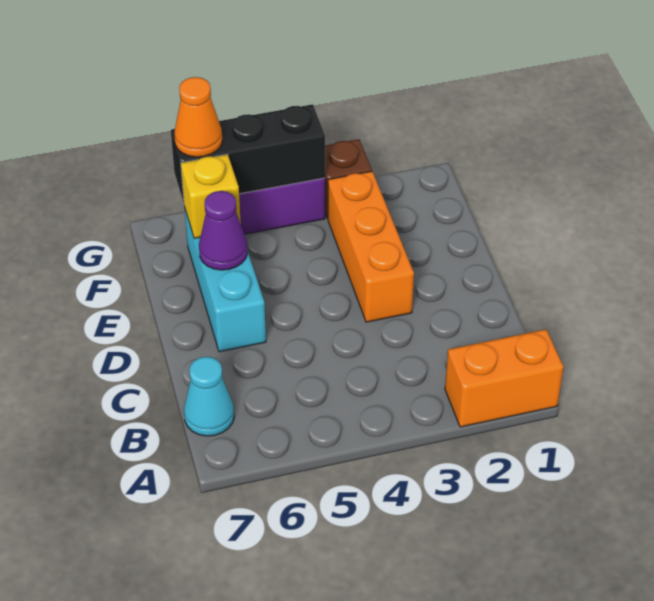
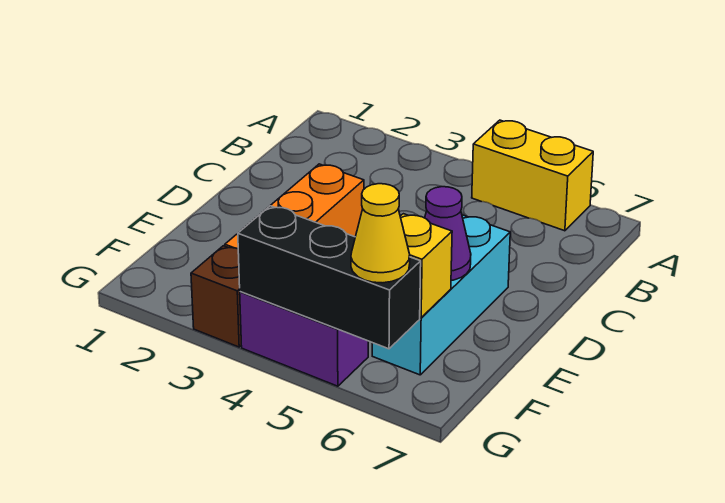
orange 1x2 brick [445,329,563,427] -> none
none -> yellow 1x2 brick [472,120,593,231]
cyan 1x1 cone [184,357,234,436] -> none
orange 1x1 cone [174,77,223,157] -> yellow 1x1 cone [351,184,410,283]

